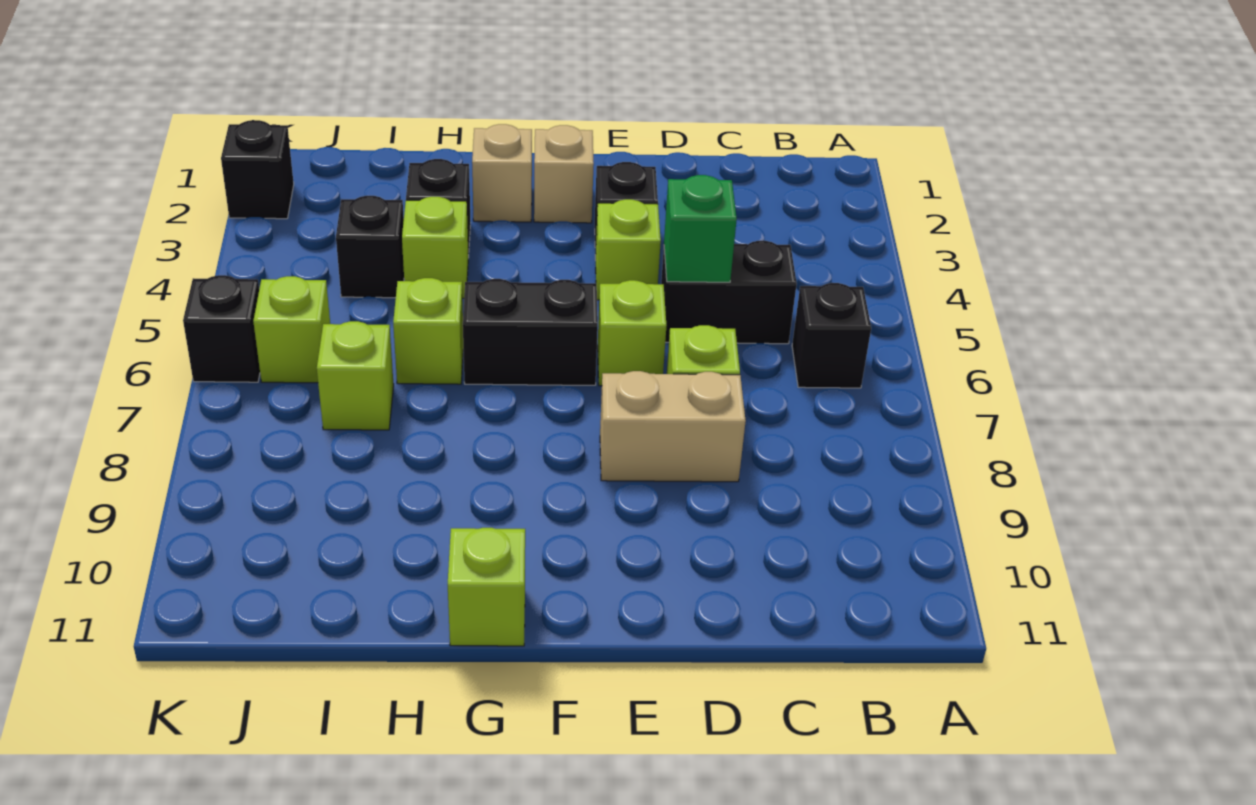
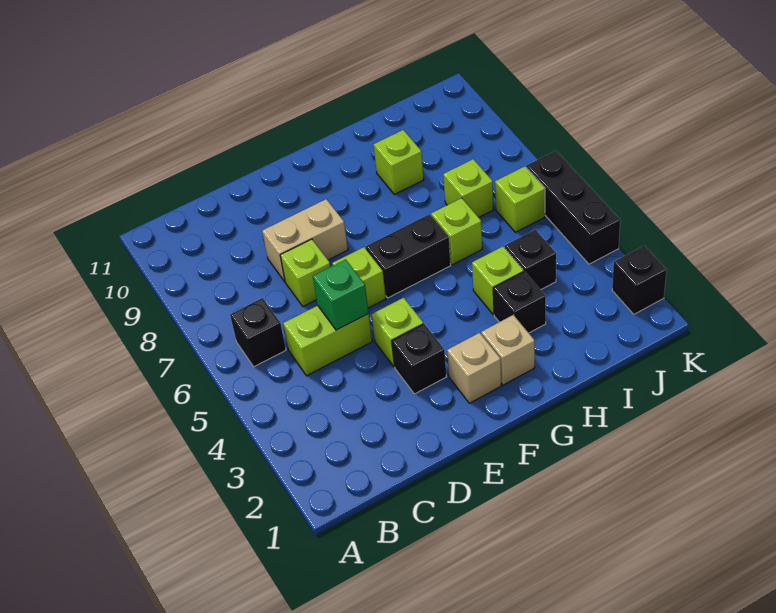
black 1x2 brick [661,241,797,344] -> lime 1x2 brick [283,306,372,376]
lime 1x1 brick [448,528,525,646] -> lime 1x1 brick moved to [374,130,424,194]
black 1x1 brick [183,275,260,382] -> black 1x3 brick [526,151,620,264]

